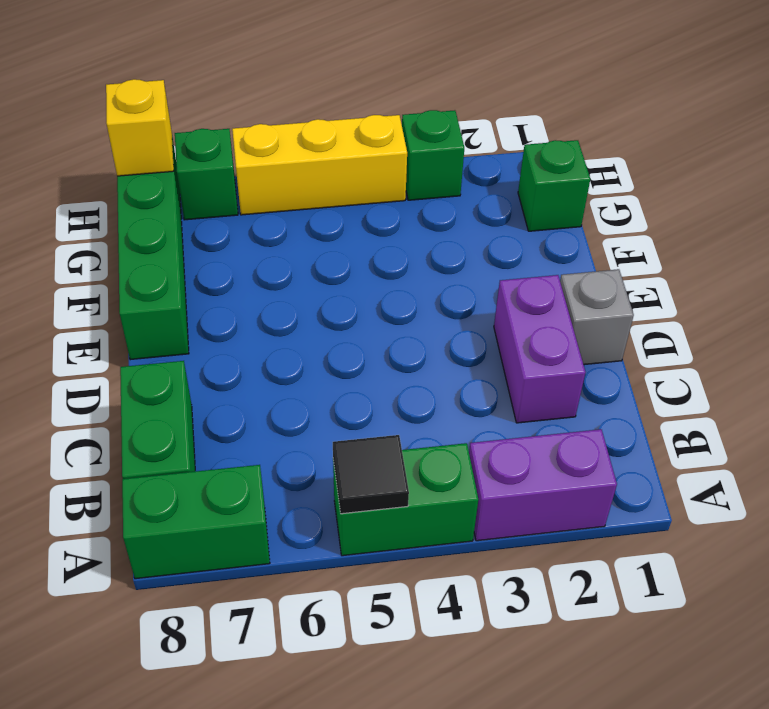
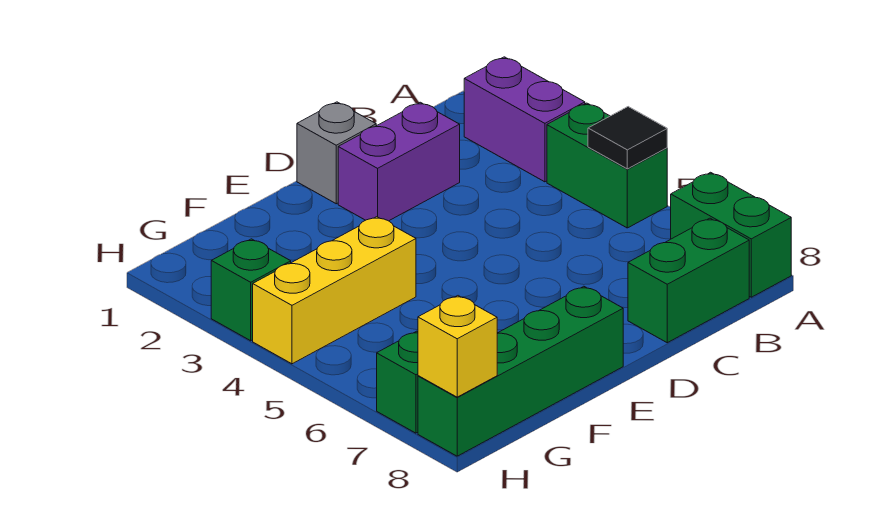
green 1x1 brick [518,140,590,231] -> none
yellow 1x3 brick [232,115,407,215] -> yellow 1x3 brick turned to [253,217,416,364]

